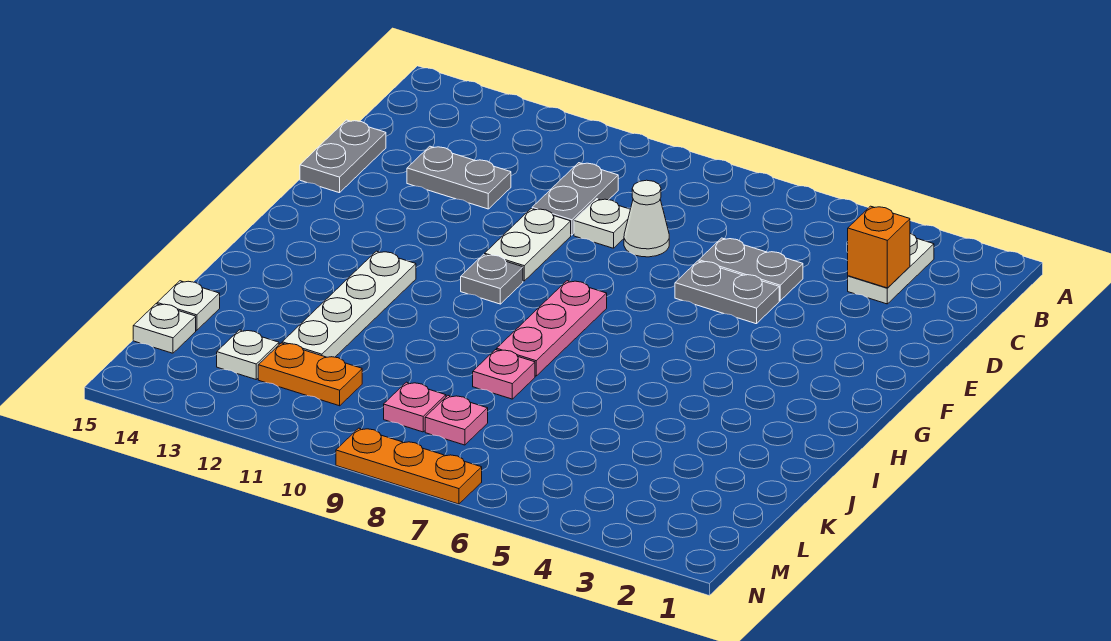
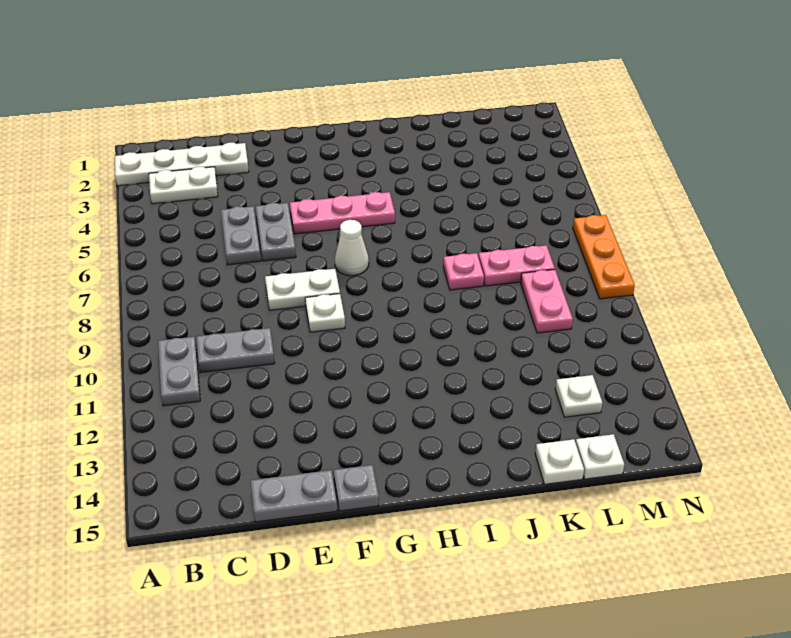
orange 1x1 brick [848,206,910,288] -> none
white 1x1 cone [624,180,669,257] -> white 1x1 cone moved to [335,220,369,276]
white 1x1 plate [574,199,630,248] -> white 1x1 plate moved to [305,294,345,332]
grey 1x2 plate [407,146,511,209] -> grey 1x2 plate moved to [158,337,200,406]
white 1x2 plate [485,209,571,281] -> white 1x2 plate moved to [265,269,340,310]
pink 1x3 plate [497,281,607,376] -> pink 1x3 plate moved to [290,192,395,234]
grey 1x1 plate [461,254,523,304] -> grey 1x1 plate moved to [334,465,379,511]
white 1x4 plate [282,251,416,357] -> white 1x4 plate moved to [115,143,249,186]
pink 1x1 plate [425,396,488,445] -> pink 1x2 plate [479,245,555,286]
pink 1x1 plate [384,382,446,432] -> pink 1x2 plate [521,270,573,333]
orange 1x2 plate [258,343,362,406] -> none

